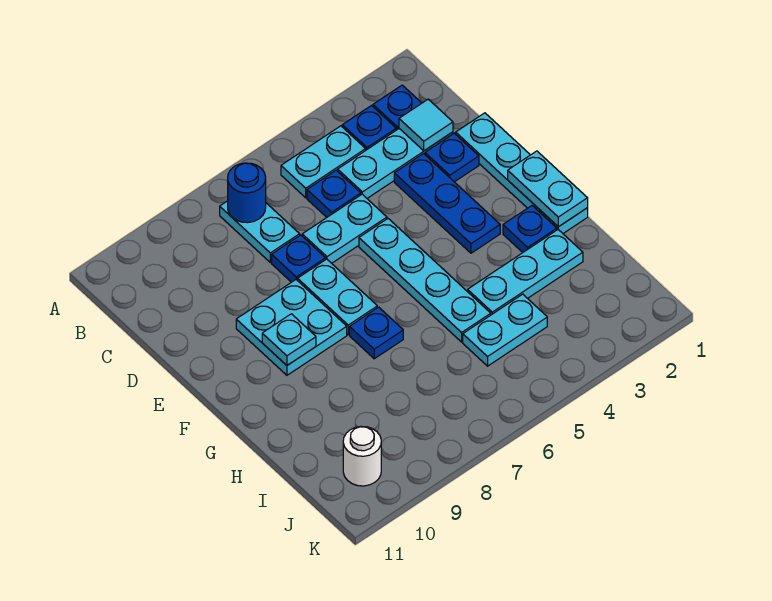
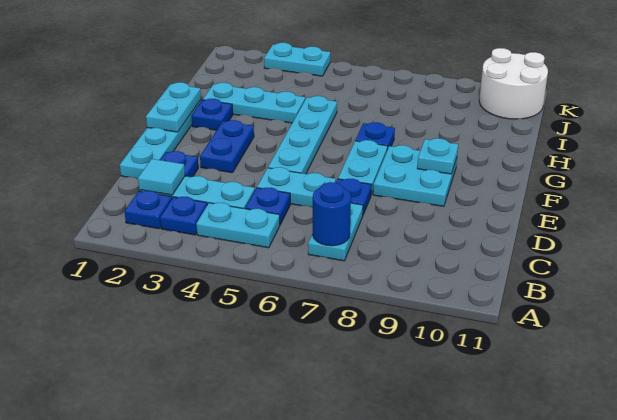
blue 1x3 plate [394,154,500,253] -> blue 1x2 plate [200,120,254,173]
cyan 1x2 plate [463,294,547,366] -> cyan 1x2 plate moved to [264,43,330,76]
white 1x1 round brick [343,426,381,486] -> white 2x2 round brick [479,48,548,119]

